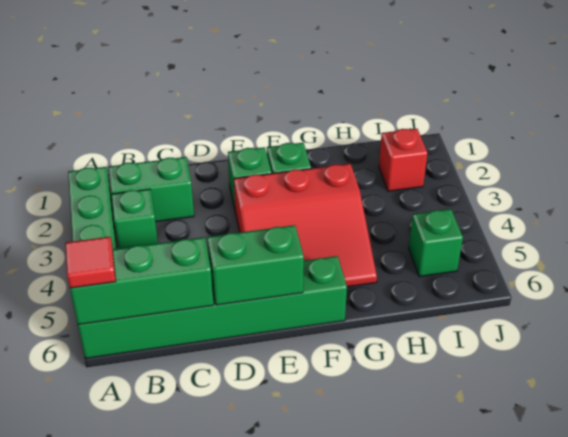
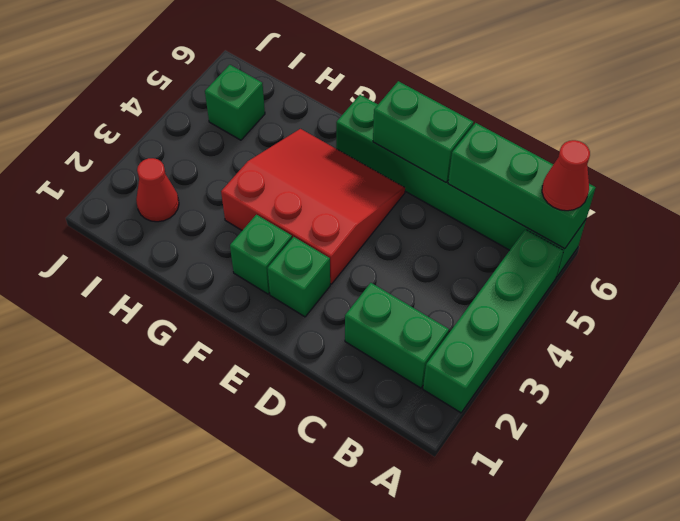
red 1x1 tile [65,237,116,288] -> red 1x1 cone [542,140,590,211]
green 1x1 brick [112,189,158,249] -> none
red 1x1 brick [379,129,427,191] -> red 1x1 cone [136,158,179,222]

